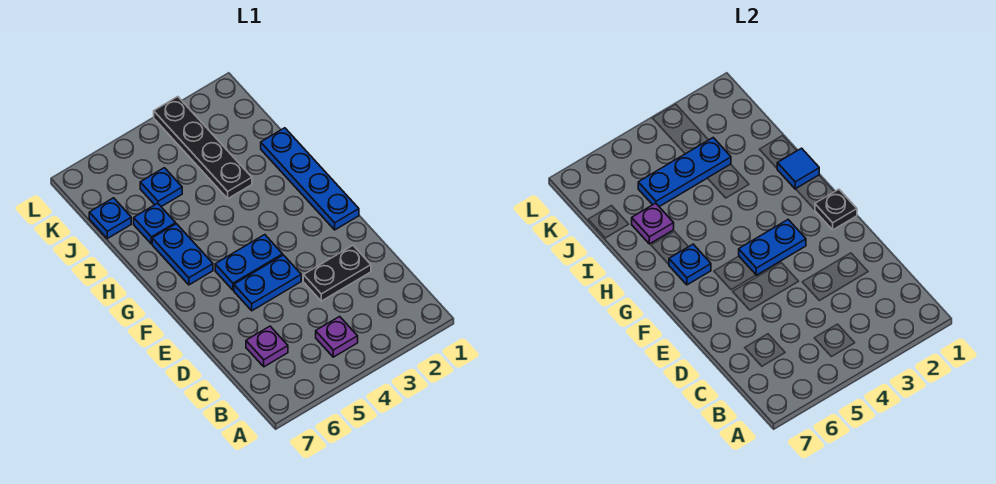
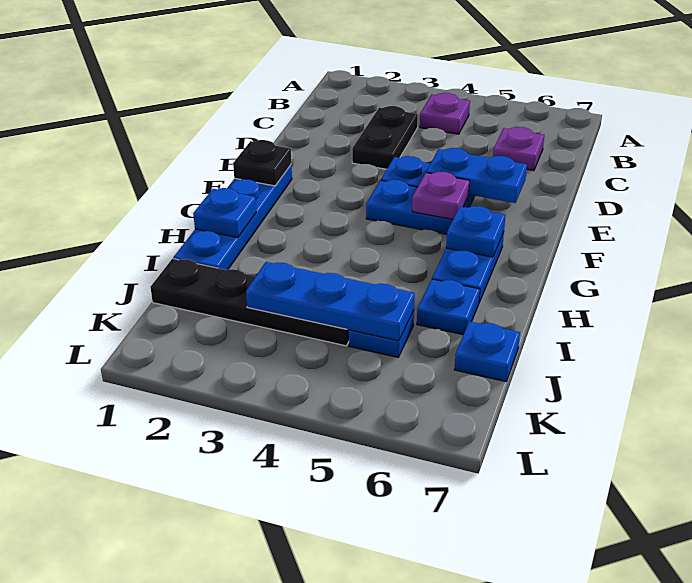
black 1x2 plate [303,245,371,301] -> black 1x2 plate turned to [352,106,418,169]
blue 1x2 plate [739,220,806,275] -> blue 1x2 plate moved to [426,148,527,203]
blue 1x1 tile [777,148,819,189] -> blue 1x1 plate [193,188,256,238]
black 1x4 plate [154,97,252,199] -> black 1x4 plate turned to [150,259,349,346]
purple 1x1 plate [632,203,674,244] -> purple 1x1 plate moved to [412,172,470,219]

